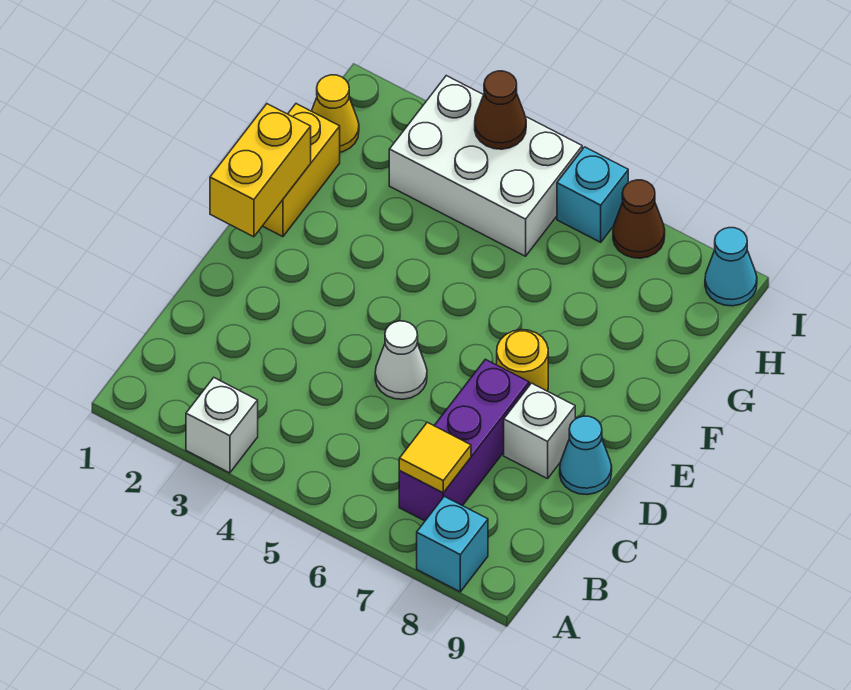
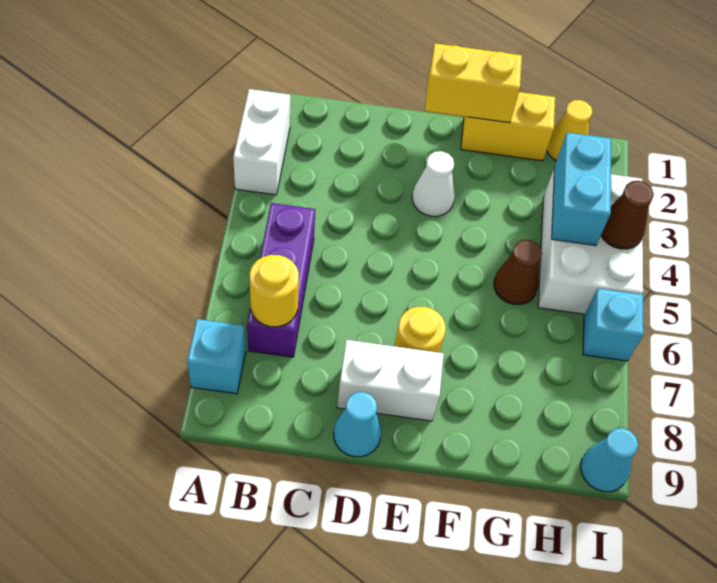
white 1x1 brick [186,378,258,473] -> white 1x2 brick [233,89,290,195]
purple 1x3 brick [399,359,529,521] -> purple 1x3 brick turned to [247,203,315,357]
yellow 1x1 tile [399,422,471,493] -> yellow 1x1 round brick [250,255,299,327]
white 1x1 cone [375,321,427,399] -> white 1x1 cone moved to [412,151,455,216]
white 1x1 brick [504,383,575,479] -> white 1x2 brick [337,340,444,421]
none -> cyan 1x2 brick [552,133,611,246]
brown 1x1 cone [613,180,665,258] -> brown 1x1 cone moved to [494,240,542,304]

